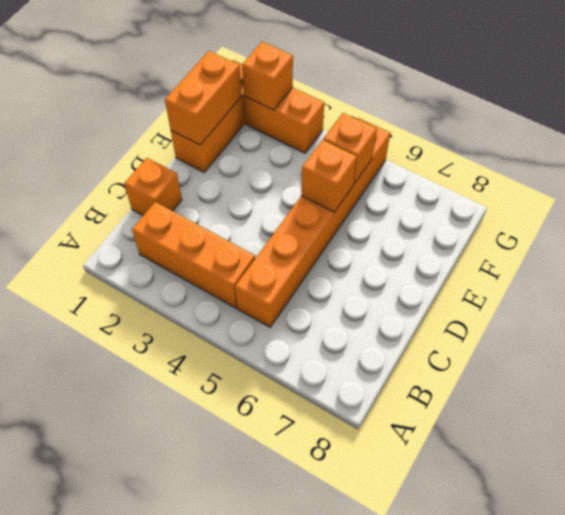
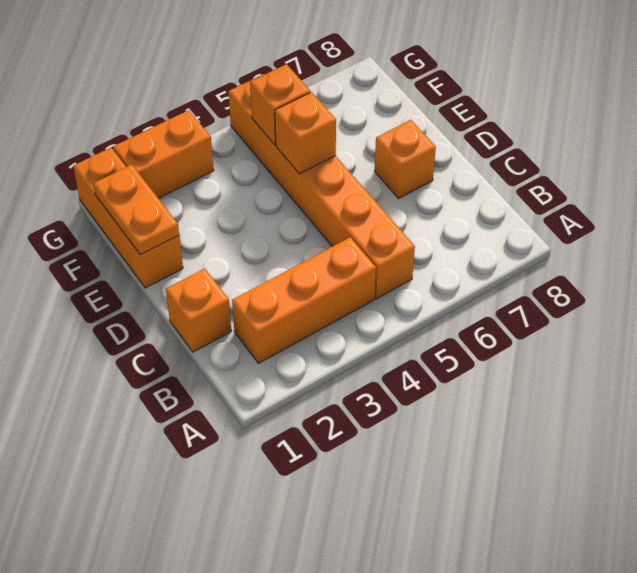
orange 1x2 brick [165,51,242,145] -> orange 1x2 plate [93,165,179,255]
orange 1x1 brick [242,42,293,110] -> orange 1x1 brick moved to [374,120,436,198]

